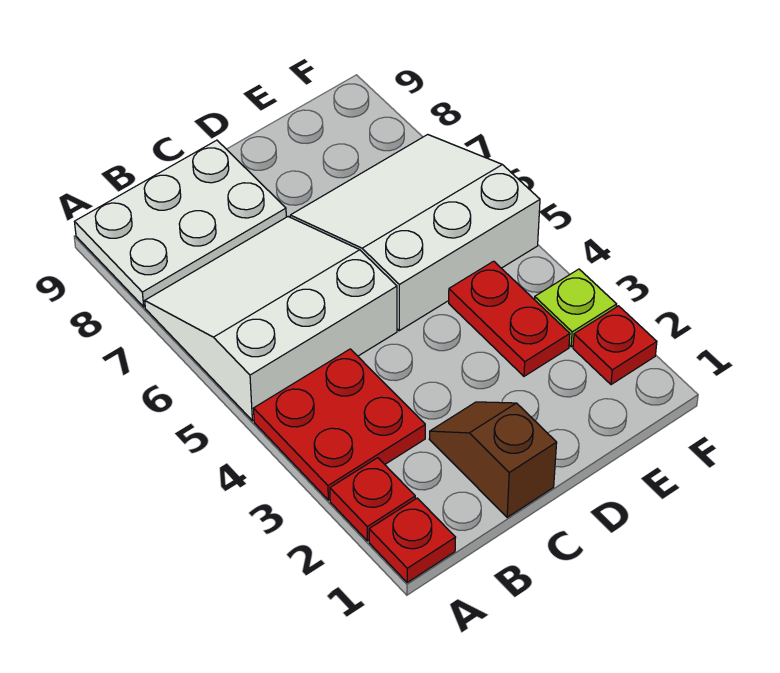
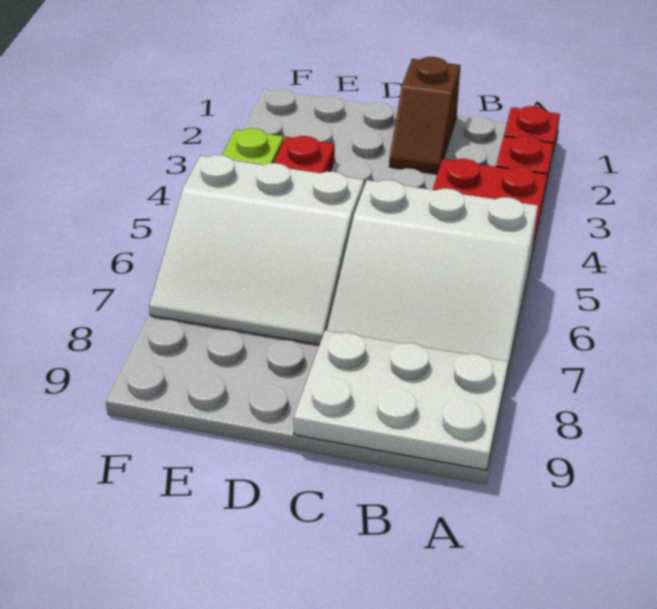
red 1x1 plate [573,306,657,385] -> none

